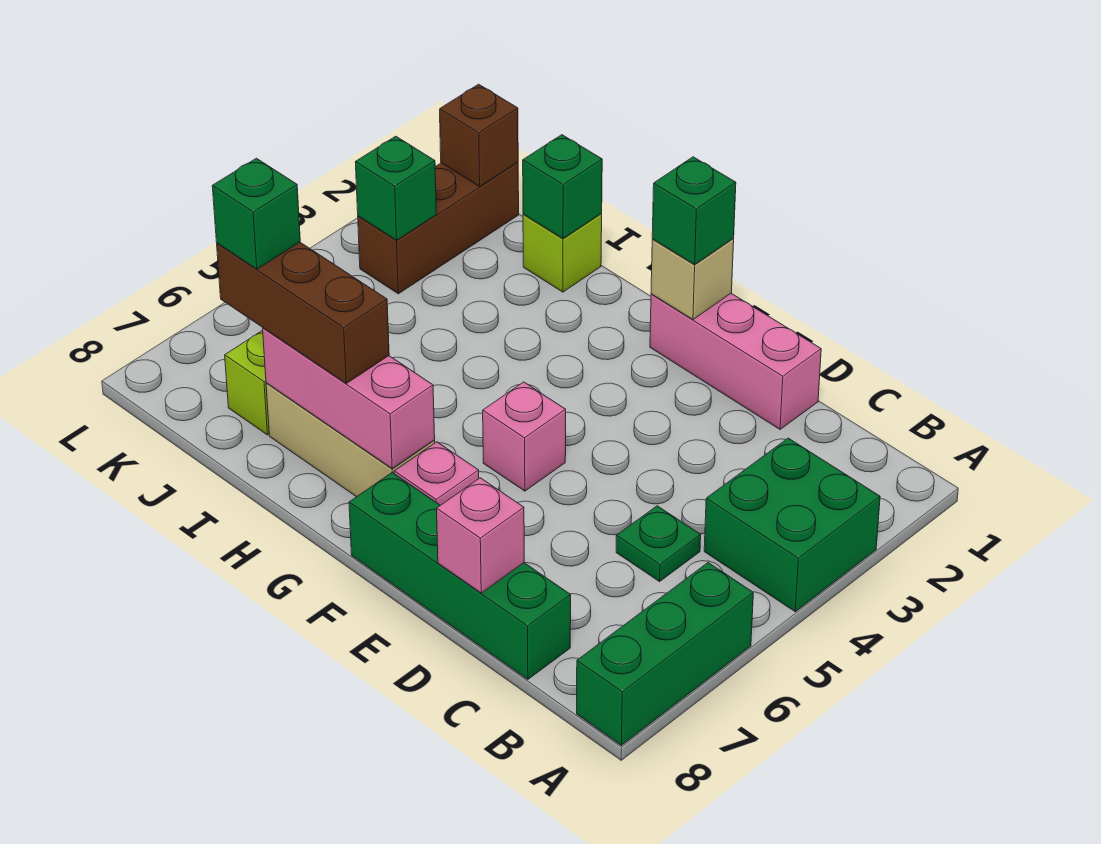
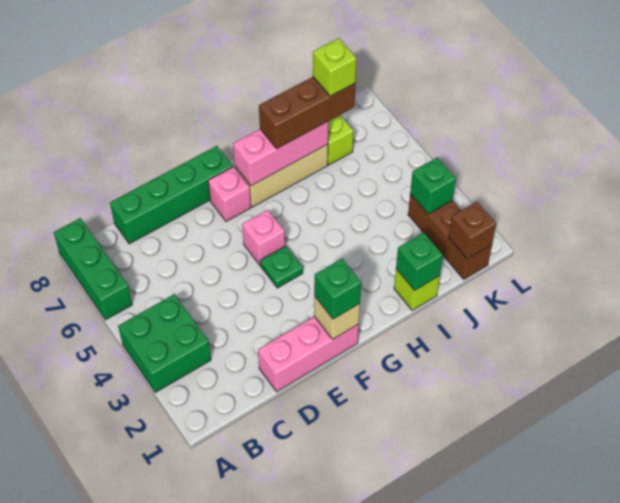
green 1x1 plate [616,506,701,582] -> green 1x1 plate moved to [260,246,303,288]
pink 1x1 brick [437,478,524,593] -> none
green 1x1 brick [212,158,300,269] -> lime 1x1 brick [313,38,357,96]

